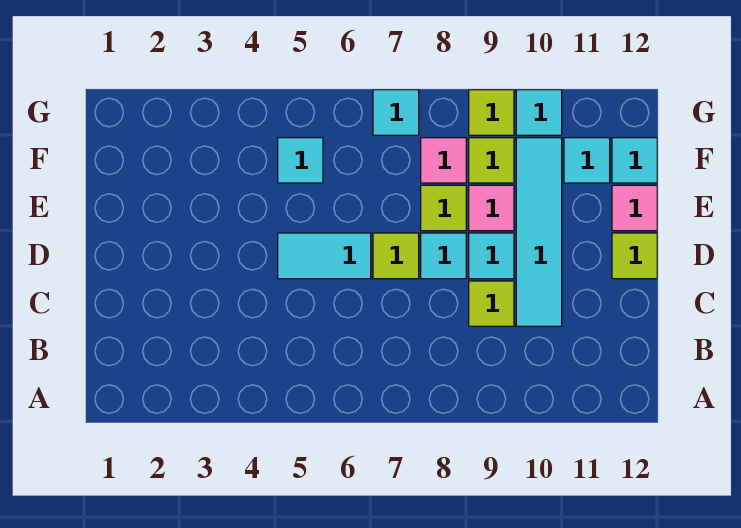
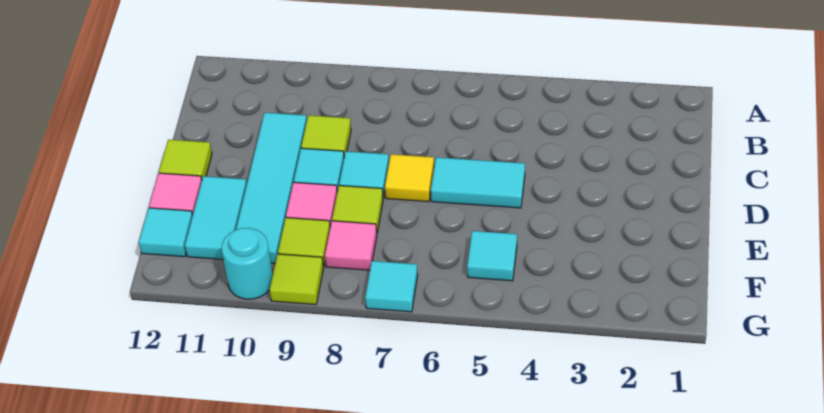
lime 1x1 tile [373,233,419,279] -> yellow 1x1 tile [385,154,434,202]
cyan 1x1 tile [564,138,610,183] -> cyan 1x2 tile [185,176,247,259]
cyan 1x1 tile [516,90,562,135] -> cyan 1x1 round brick [222,228,273,299]

